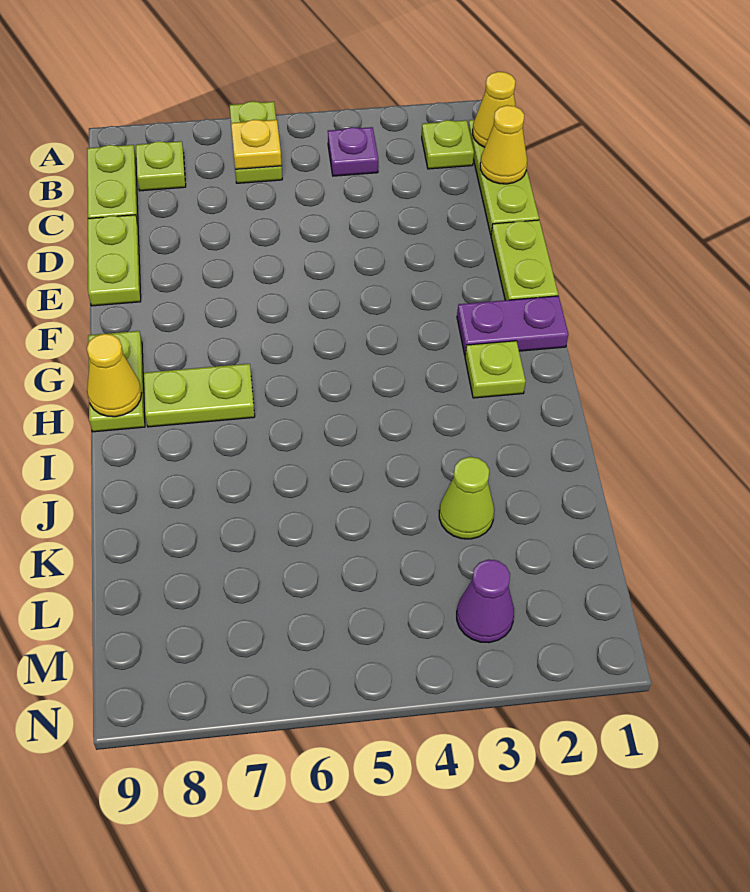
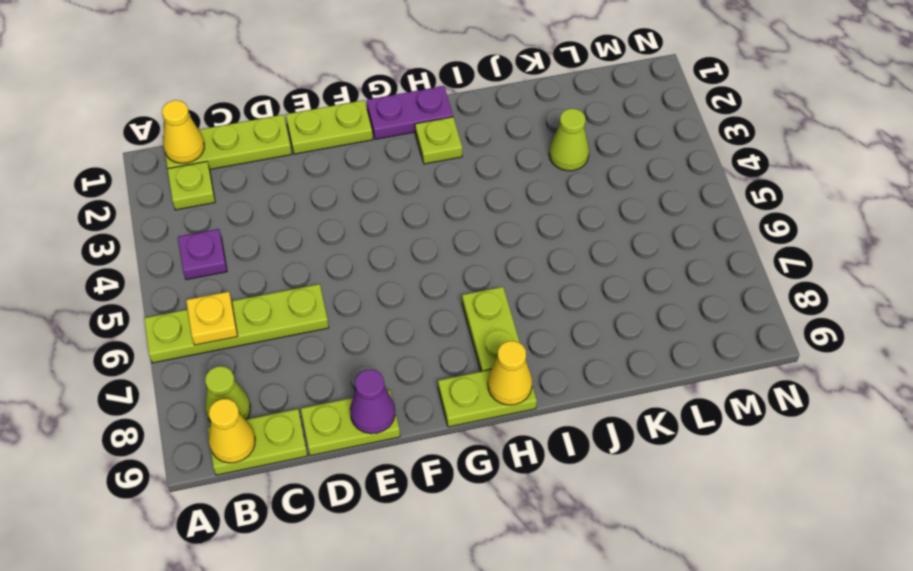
lime 1x2 plate [229,101,282,183] -> lime 1x4 plate [144,284,329,363]
lime 1x1 plate [136,141,186,191] -> lime 1x1 cone [205,366,250,422]
yellow 1x1 cone [480,105,527,184] -> yellow 1x1 cone moved to [209,399,255,463]
purple 1x2 plate [457,296,568,355] -> purple 1x2 plate turned to [367,86,453,139]
purple 1x1 cone [457,559,514,643] -> purple 1x1 cone moved to [350,370,395,434]

